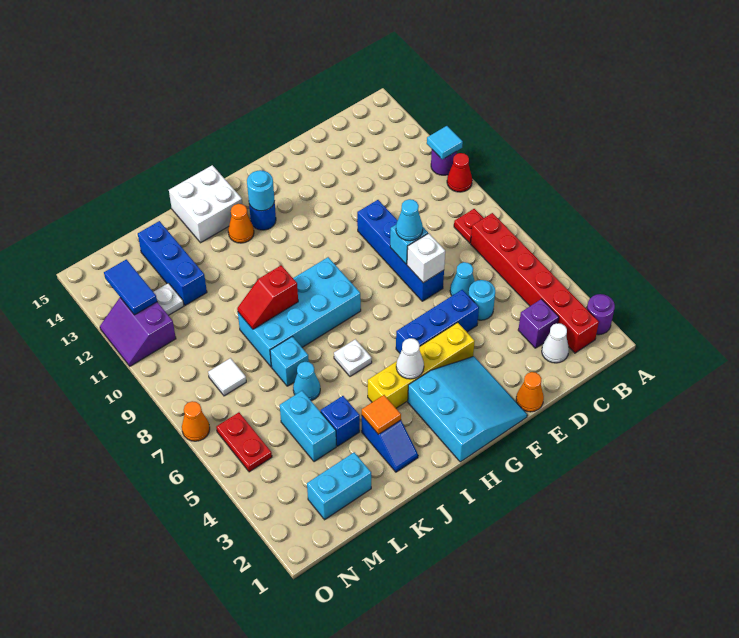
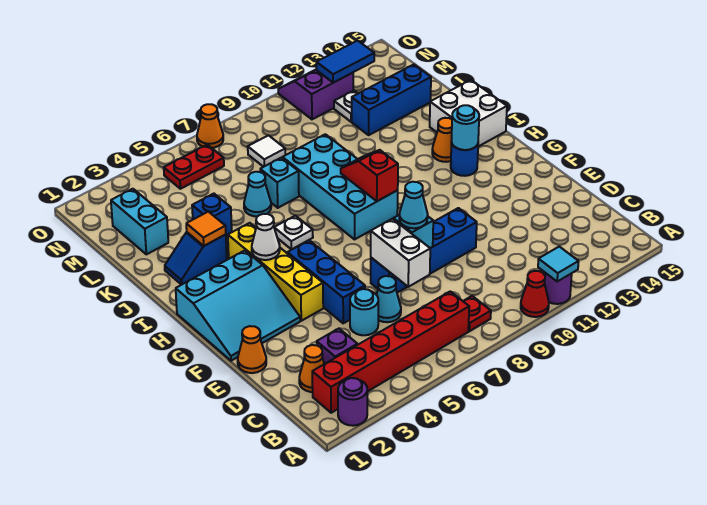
white 1x1 cone [542,323,569,363] -> orange 1x1 cone [299,345,324,392]
white 1x1 brick [407,233,445,283] -> white 1x2 brick [371,219,430,287]
red 1x2 slope [237,265,298,329] -> red 1x2 slope moved to [341,150,398,201]
cyan 1x2 brick [280,391,336,462] -> none

